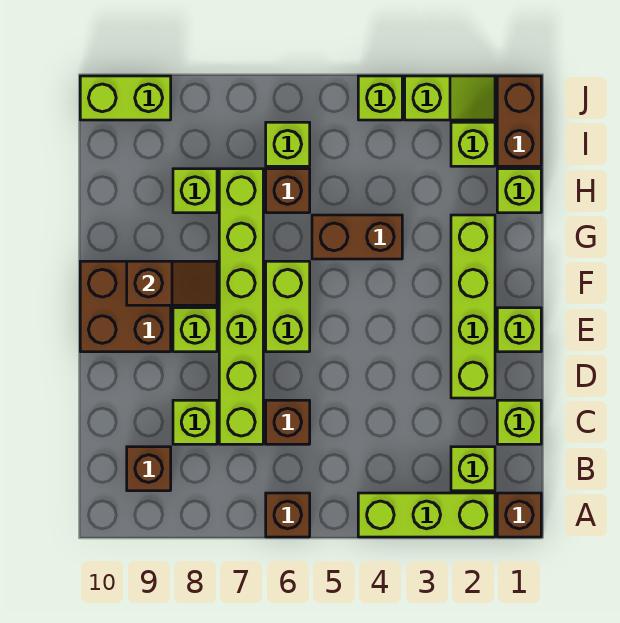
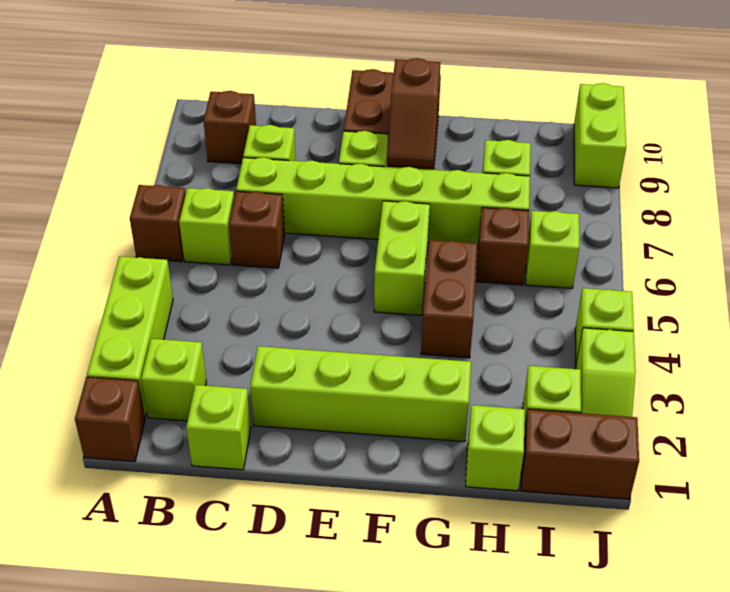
lime 1x1 brick [497,308,541,352] -> lime 1x1 brick moved to [179,188,234,265]
lime 1x2 brick [266,261,310,352] -> lime 1x2 brick turned to [374,201,430,315]

